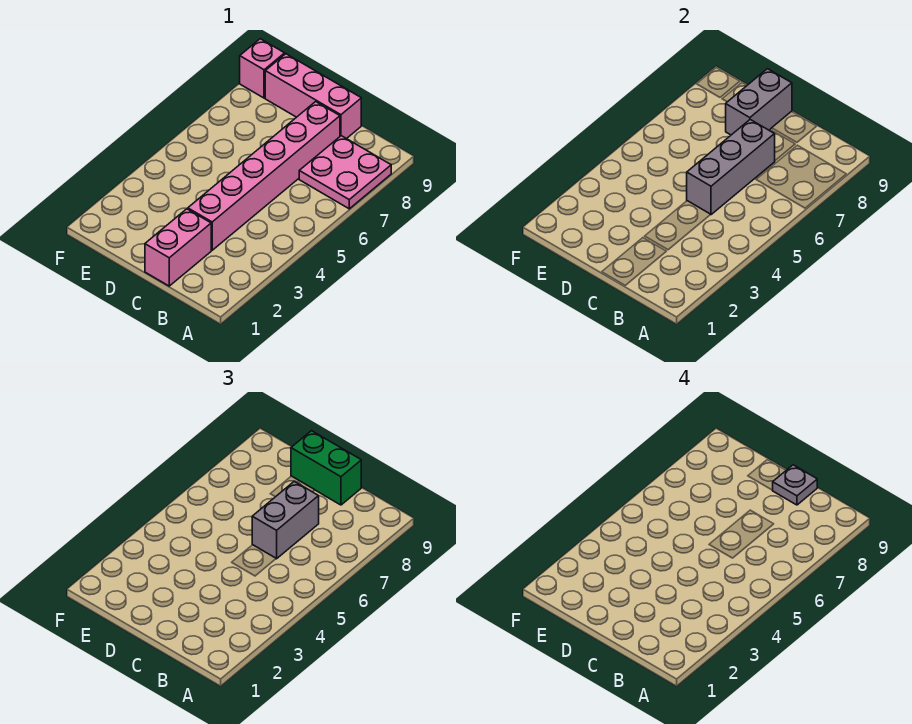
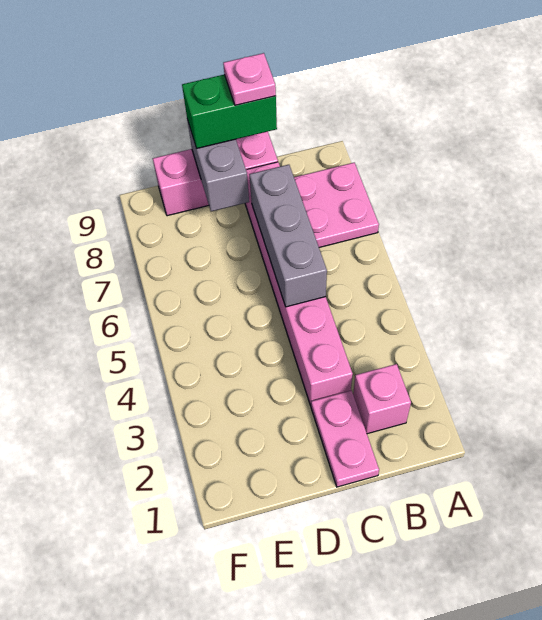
pink 1x2 brick [145,209,211,286] -> pink 1x2 plate [311,390,379,487]
grey 1x2 brick [252,482,319,559] -> none
grey 1x1 plate [773,465,817,505] -> pink 1x1 plate [223,53,276,105]
pink 1x1 brick [240,39,285,98] -> pink 1x1 brick moved to [353,364,411,434]

